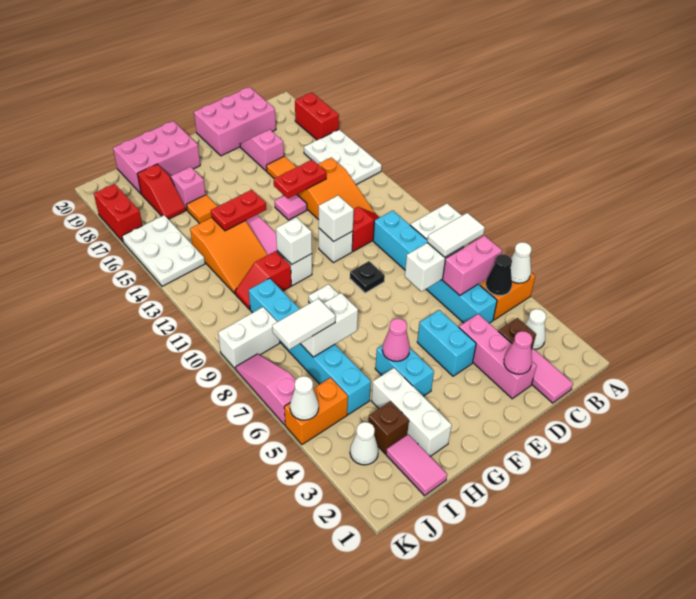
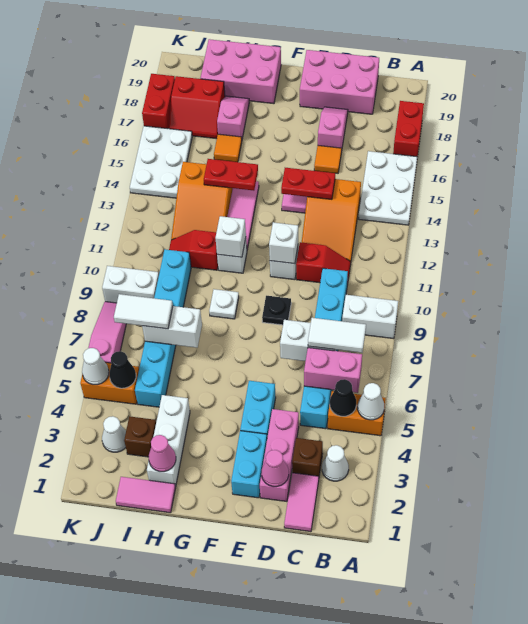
cyan 1x2 brick [375,345,434,396] -> cyan 1x2 brick moved to [231,431,267,498]
pink 1x1 cone [382,319,410,361] -> pink 1x1 cone moved to [149,435,176,472]
pink 1x2 tile [386,434,447,496] -> pink 1x2 tile turned to [116,477,176,513]
red 1x2 slope [137,164,186,219] -> red 2x2 slope [169,76,225,139]
none -> black 1x1 cone [109,351,136,388]

